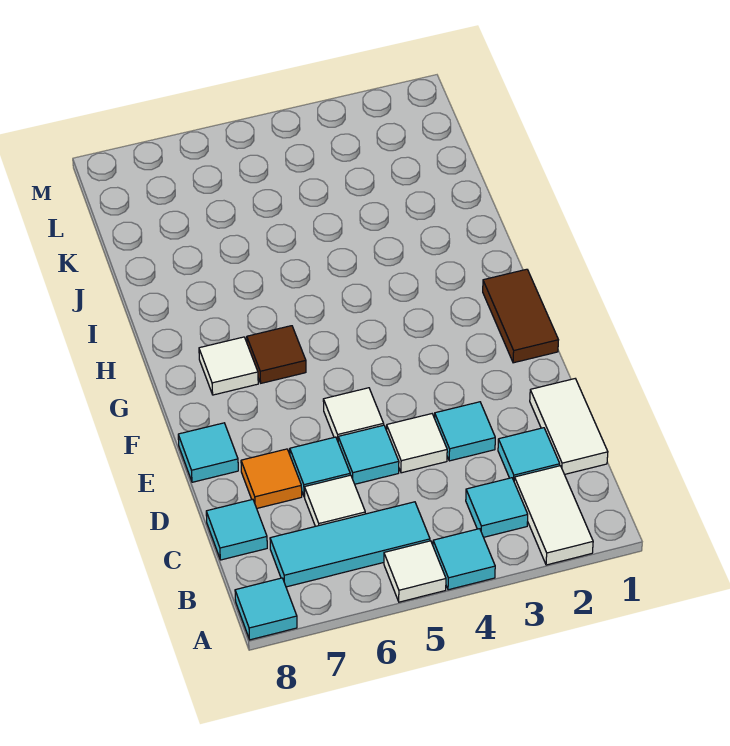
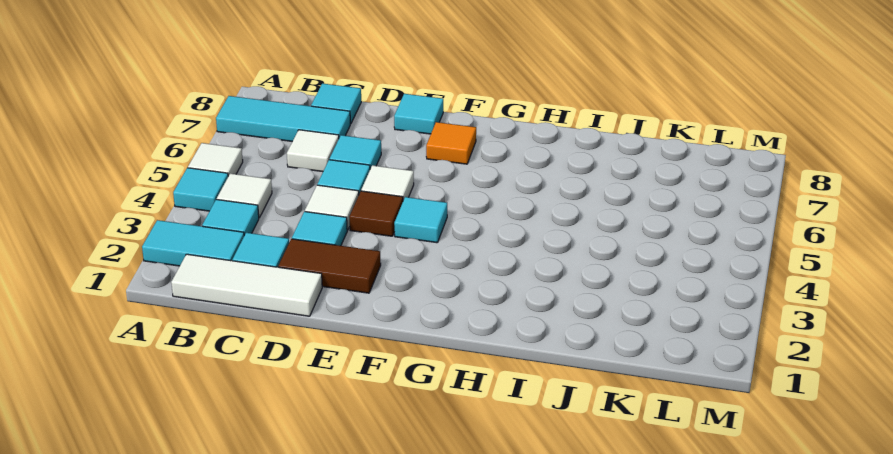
white 1x2 tile [514,466,593,565] -> cyan 1x2 tile [142,220,244,266]
cyan 1x1 tile [235,578,297,640] -> cyan 1x1 tile moved to [394,197,447,243]
cyan 1x3 tile [270,502,430,587] -> cyan 1x3 tile turned to [216,96,350,141]
white 1x2 tile [530,379,608,474] -> white 1x3 tile [171,254,322,316]
orange 1x1 tile [241,449,302,508] -> orange 1x1 tile moved to [426,122,476,164]
brown 1x2 tile [483,269,558,363] -> brown 1x2 tile moved to [278,239,381,293]
brown 1x1 tile [247,326,306,383] -> brown 1x1 tile moved to [349,191,403,236]
white 1x1 tile [199,337,258,395] -> white 1x1 tile moved to [217,174,272,218]

